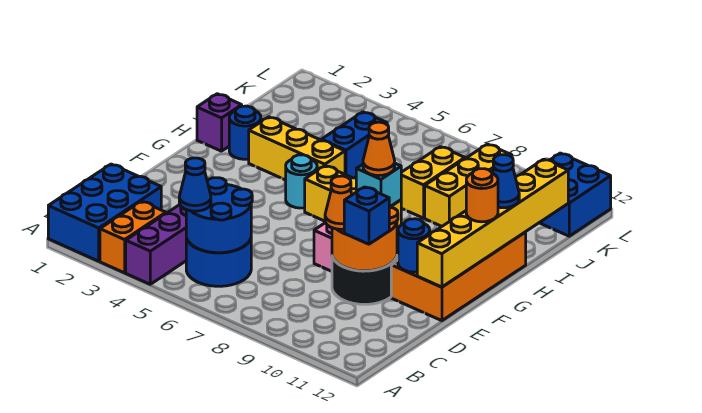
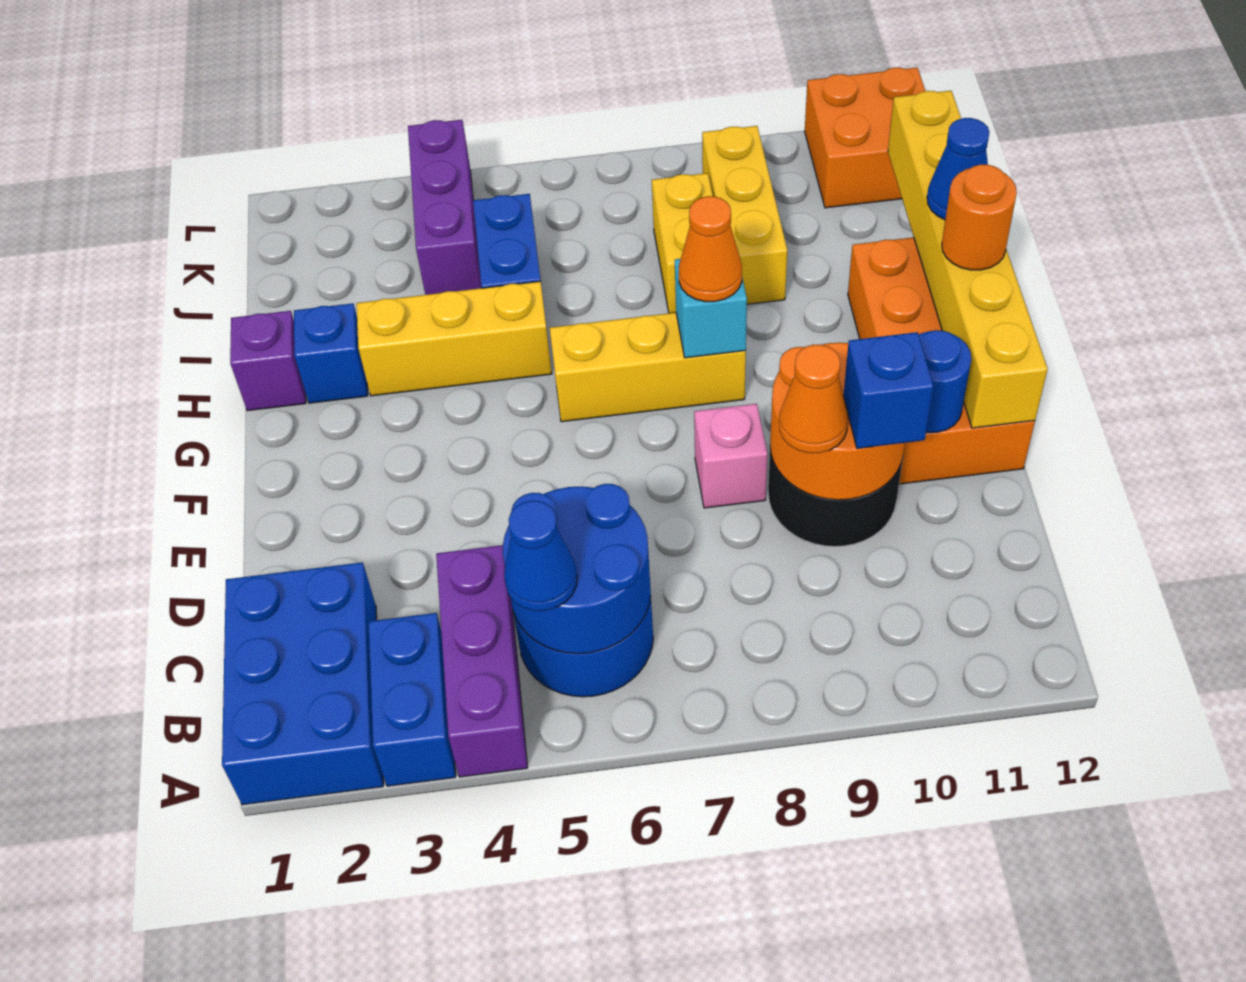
orange 1x2 brick [100,201,166,273] -> blue 1x2 brick [369,613,456,786]
cyan 1x1 round brick [286,155,317,208] -> none
blue 1x1 round brick [229,106,261,159] -> blue 1x1 brick [294,303,368,403]
none -> purple 1x3 brick [408,120,481,295]
blue 2x2 brick [539,153,611,236] -> orange 2x2 brick [805,68,925,208]

